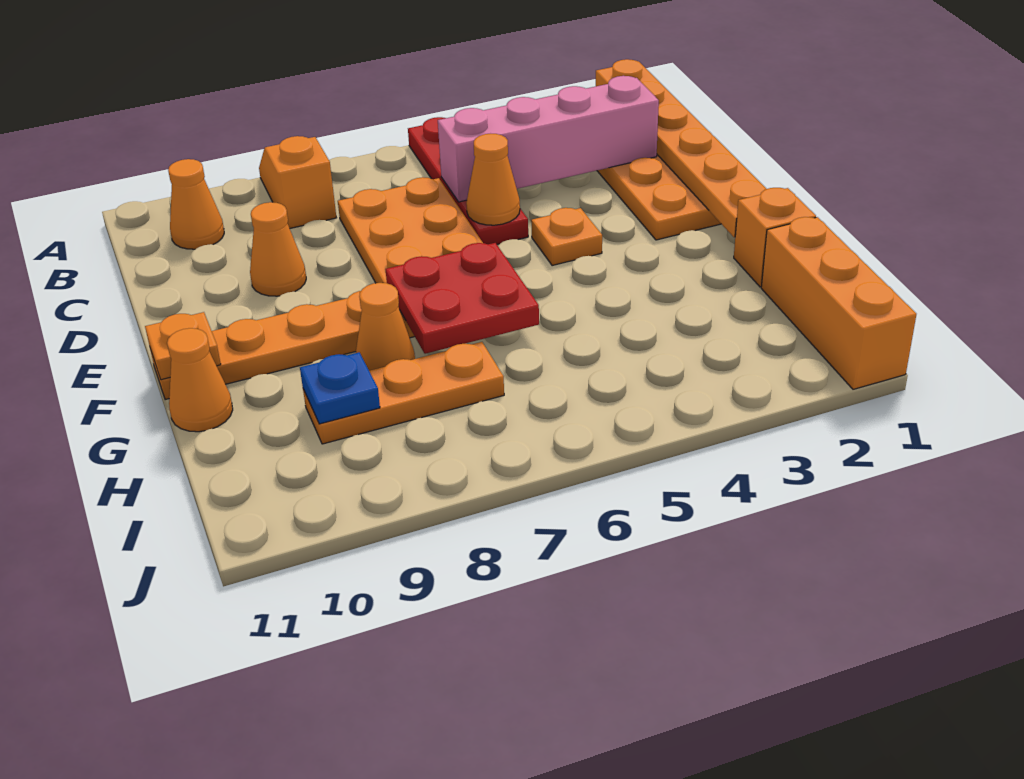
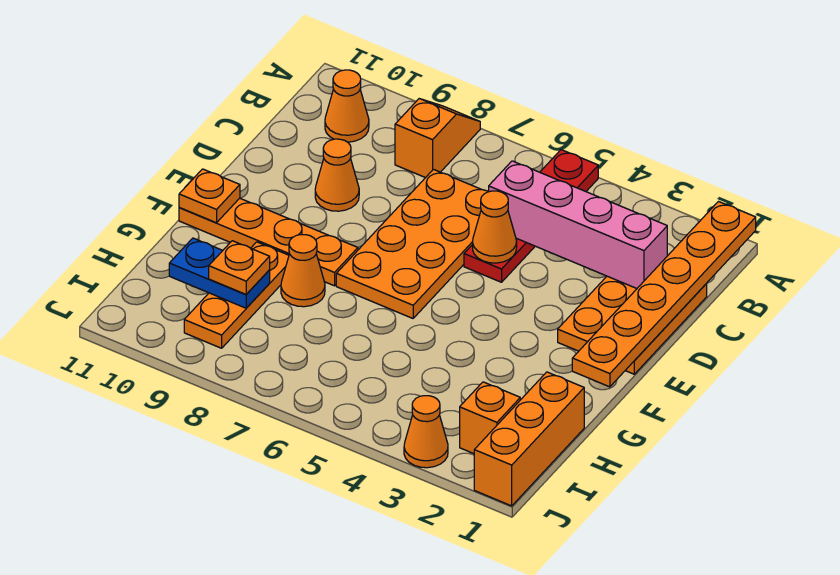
orange 1x1 plate [531,208,602,266] -> orange 1x1 plate moved to [209,241,270,294]
red 2x2 plate [386,243,539,354] -> none
orange 1x1 brick [734,188,816,287] -> orange 1x1 brick moved to [460,382,520,454]
orange 1x1 cone [167,328,233,432] -> orange 1x1 cone moved to [404,396,448,468]
orange 1x3 plate [303,342,504,444] -> orange 1x3 plate turned to [184,242,289,348]
blue 1x1 plate [300,352,380,424] -> blue 1x2 plate [169,238,270,308]

